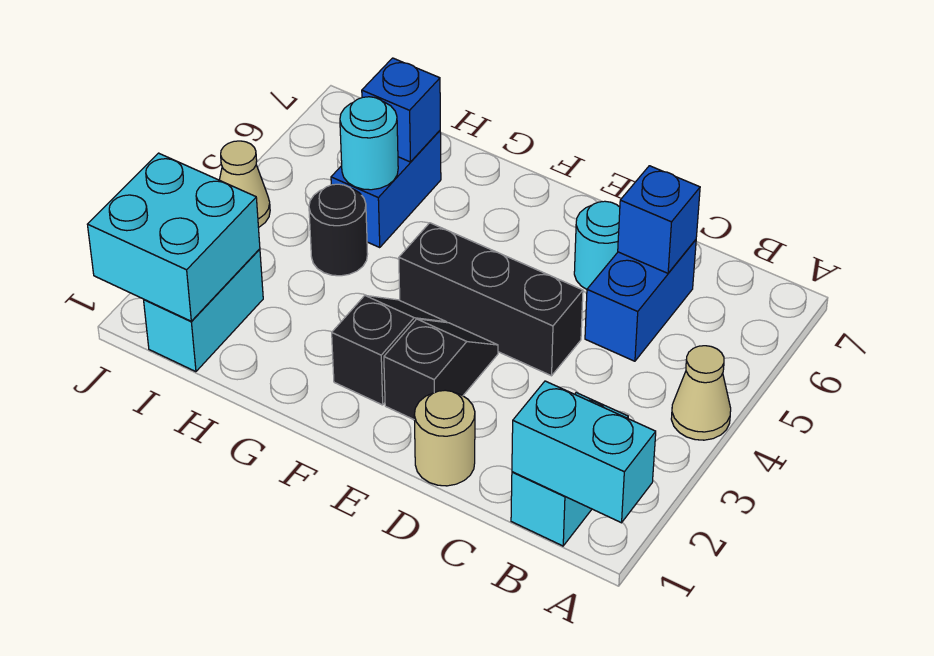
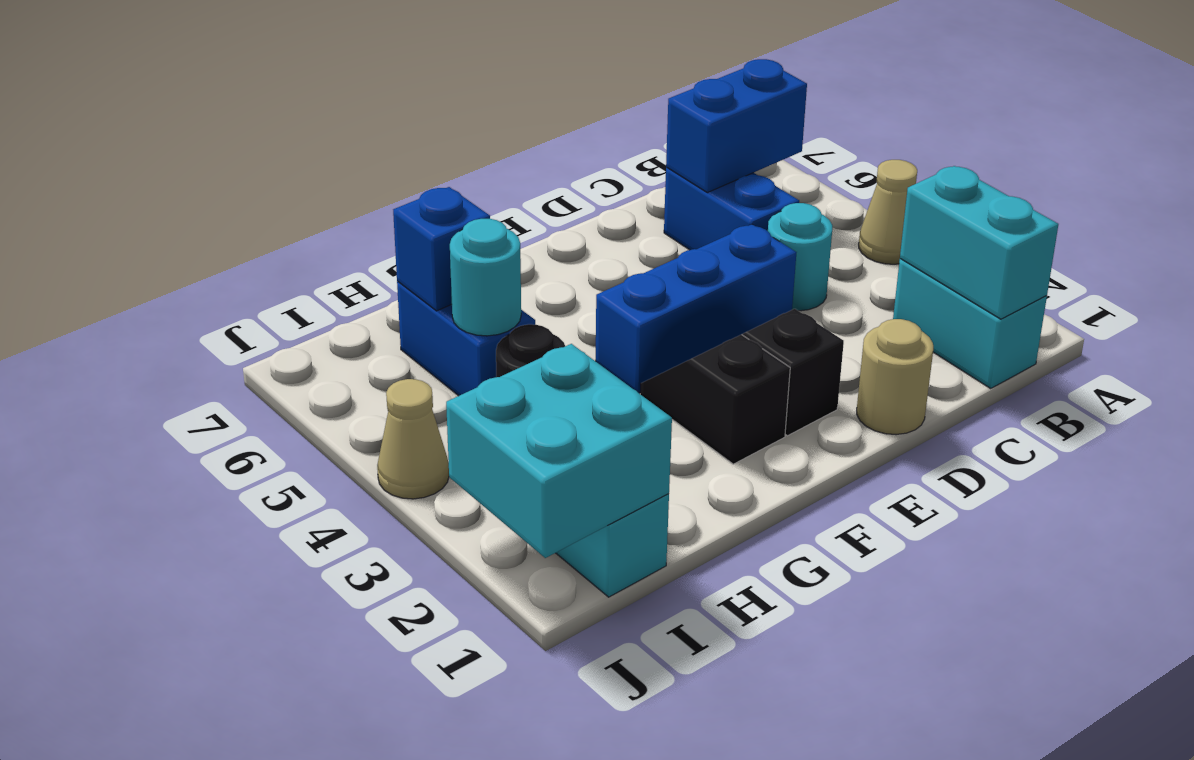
cyan 1x2 brick [512,381,656,523] -> cyan 1x2 brick turned to [900,166,1058,319]
blue 1x1 brick [618,166,700,273] -> blue 1x2 brick [666,59,807,193]
black 1x3 brick [399,223,583,376] -> blue 1x3 brick [596,224,796,394]
cyan 1x1 round brick [574,201,620,289] -> cyan 1x1 round brick moved to [768,203,832,311]

